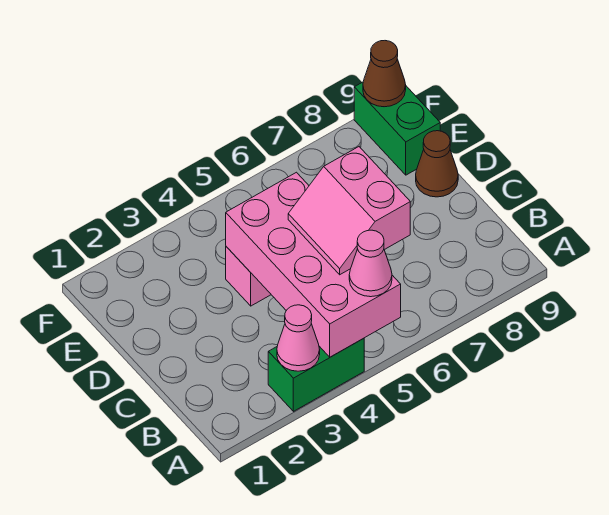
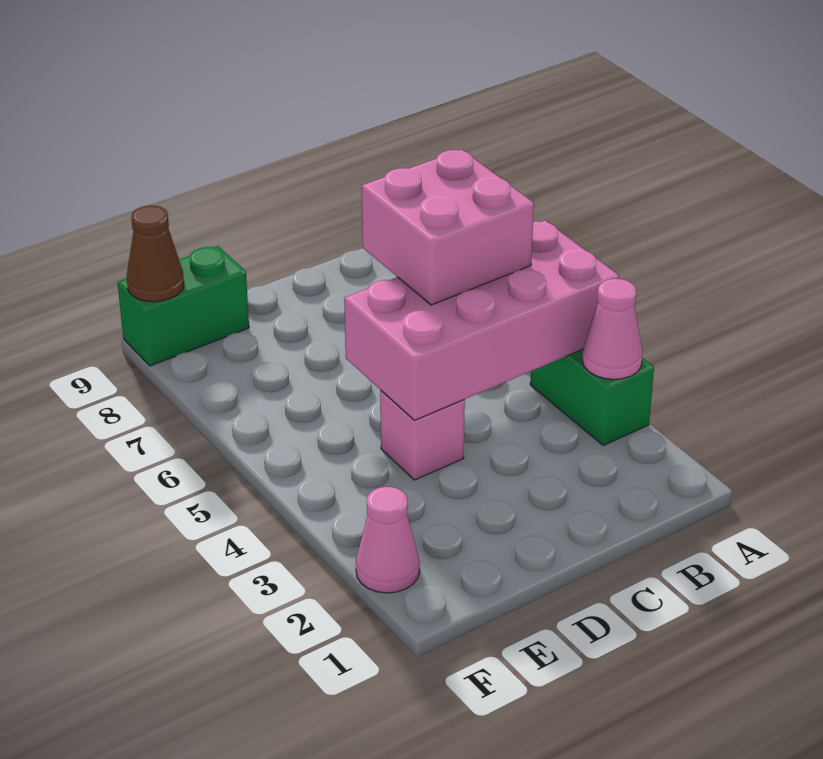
pink 1x1 cone [349,230,392,297] -> pink 1x1 cone moved to [356,487,420,593]
pink 2x2 slope [288,147,410,275] -> pink 2x2 brick [362,150,534,305]
brown 1x1 cone [416,131,458,197] -> none

